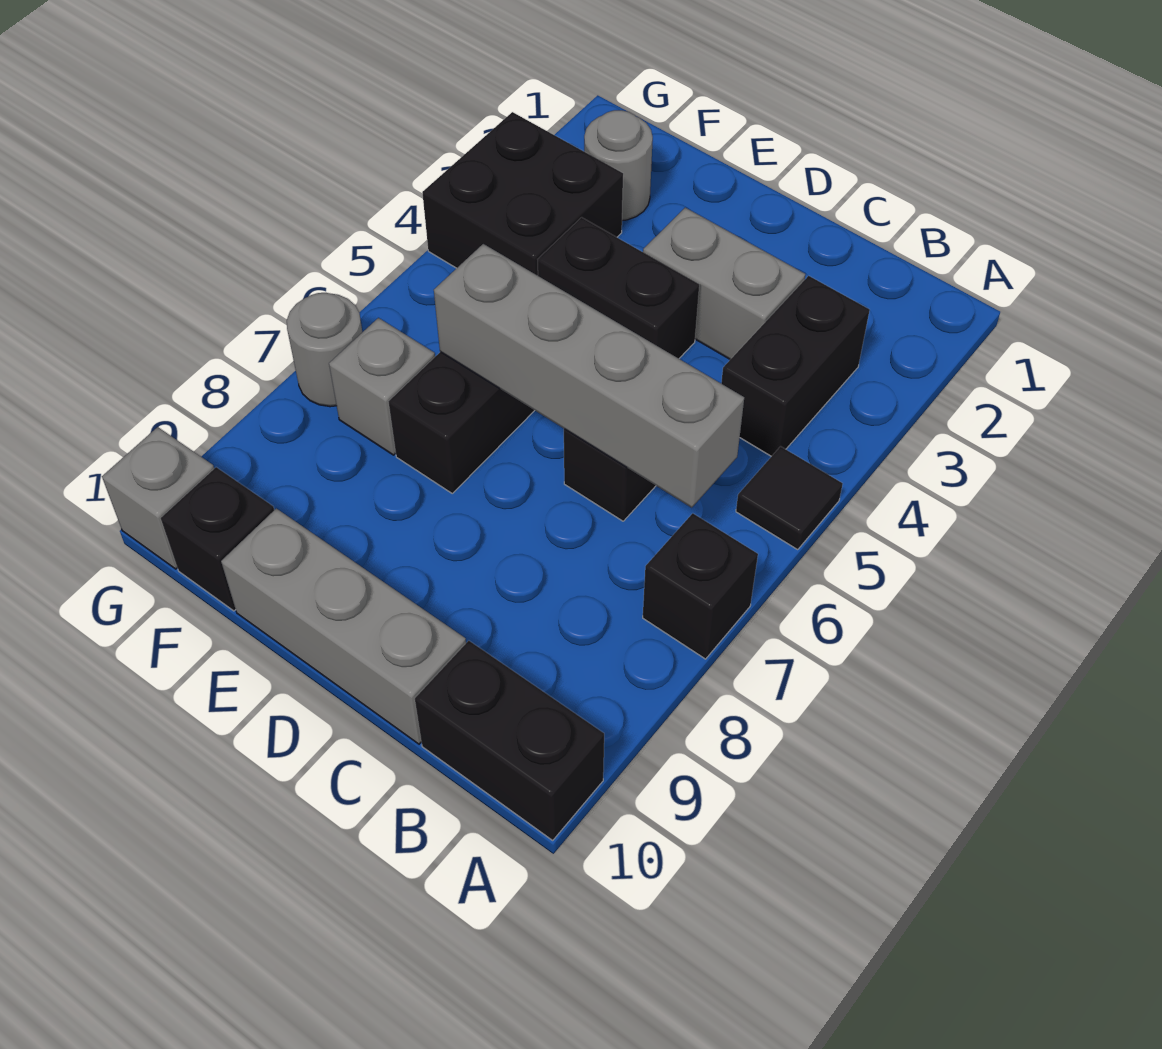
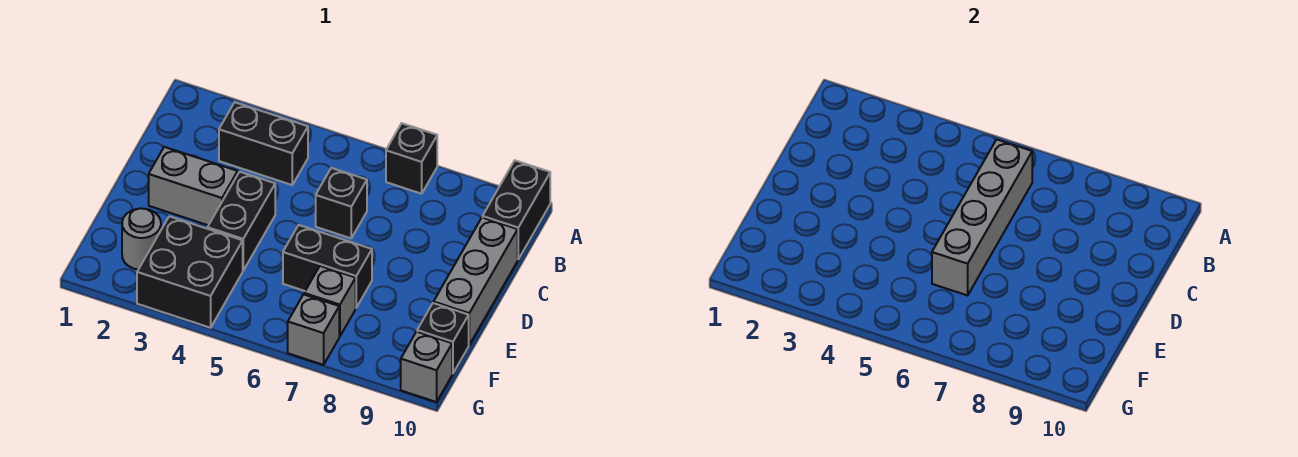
black 1x1 tile [736,446,843,550] -> none
grey 1x2 brick [643,208,805,359] -> grey 1x2 brick turned to [149,147,238,225]
grey 1x1 round brick [287,293,362,407] -> grey 1x1 brick [288,294,339,365]

